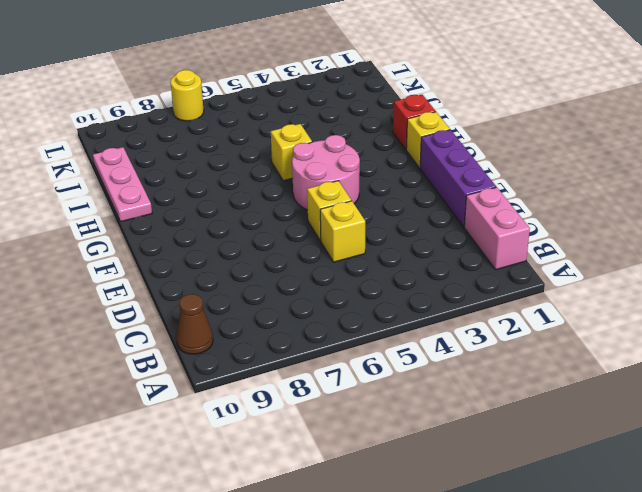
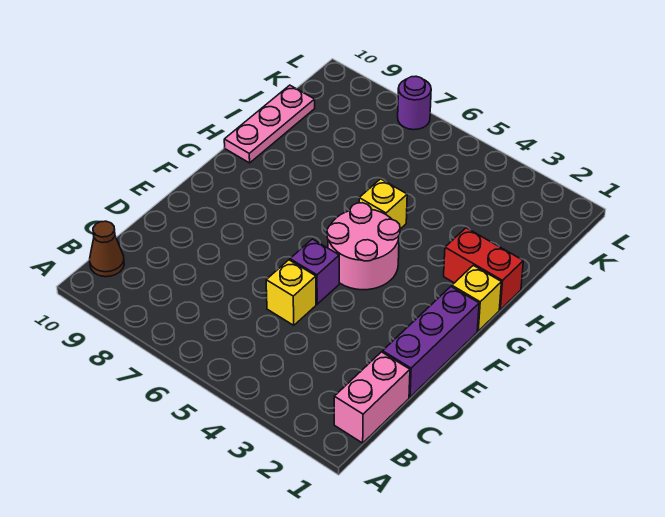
yellow 1x1 brick [307,181,351,241] -> purple 1x1 brick [290,239,339,304]
red 1x1 brick [393,95,436,149] -> red 1x2 brick [444,228,523,310]
yellow 1x1 round brick [171,70,204,121] -> purple 1x1 round brick [398,76,431,130]

